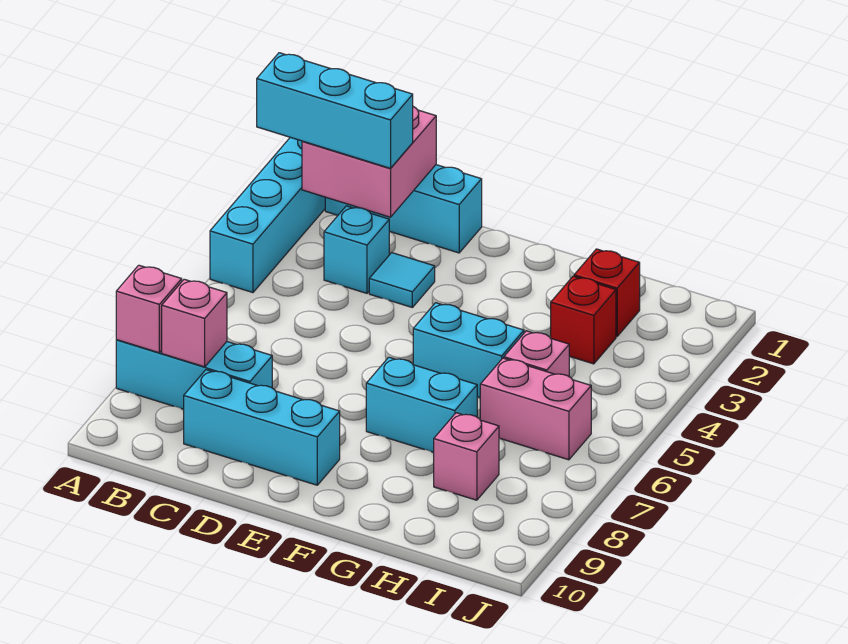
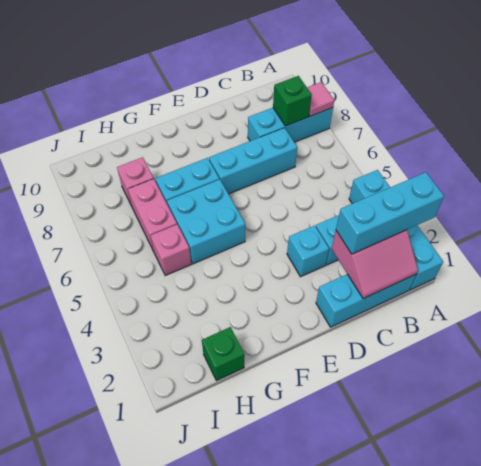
pink 1x1 brick [116,265,182,353] -> pink 1x1 tile [307,82,334,116]
pink 2x2 brick [302,107,436,217] -> pink 2x2 slope [332,230,418,299]
pink 1x1 brick [162,279,227,367] -> green 1x1 brick [273,76,312,126]
cyan 1x3 brick [184,370,340,485] -> cyan 1x3 brick moved to [209,128,297,194]
cyan 1x1 tile [369,253,435,307] -> cyan 1x1 brick [287,226,329,277]
cyan 1x2 brick [413,303,524,398] -> cyan 2x2 brick [167,179,245,264]
none -> green 1x1 brick [202,327,245,381]
red 1x1 brick [574,249,640,336] -> none
red 1x1 brick [551,276,616,364] -> none
pink 1x2 brick [480,358,591,460] -> pink 1x2 brick turned to [128,179,177,251]

